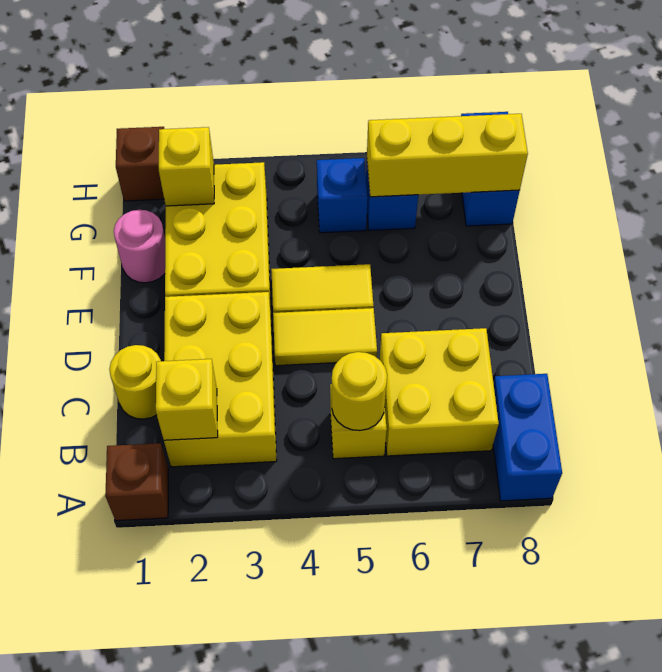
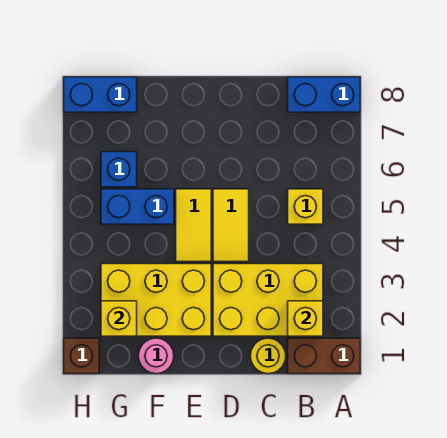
brown 1x1 brick [105,443,168,521] -> brown 1x2 brick [288,338,360,374]
yellow 1x1 round brick [332,352,387,431] -> none
yellow 2x2 brick [379,328,499,456] -> none
blue 1x1 brick [317,158,368,233] -> blue 1x2 brick [101,189,174,224]
yellow 1x3 brick [367,114,528,197] -> none

